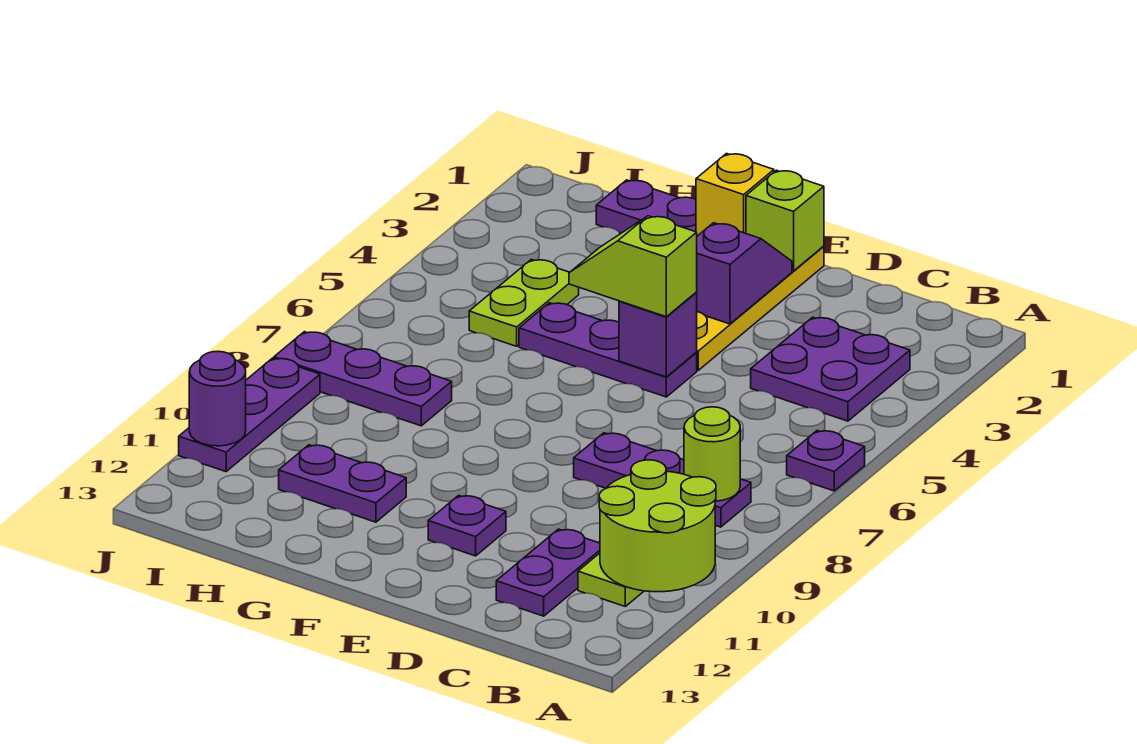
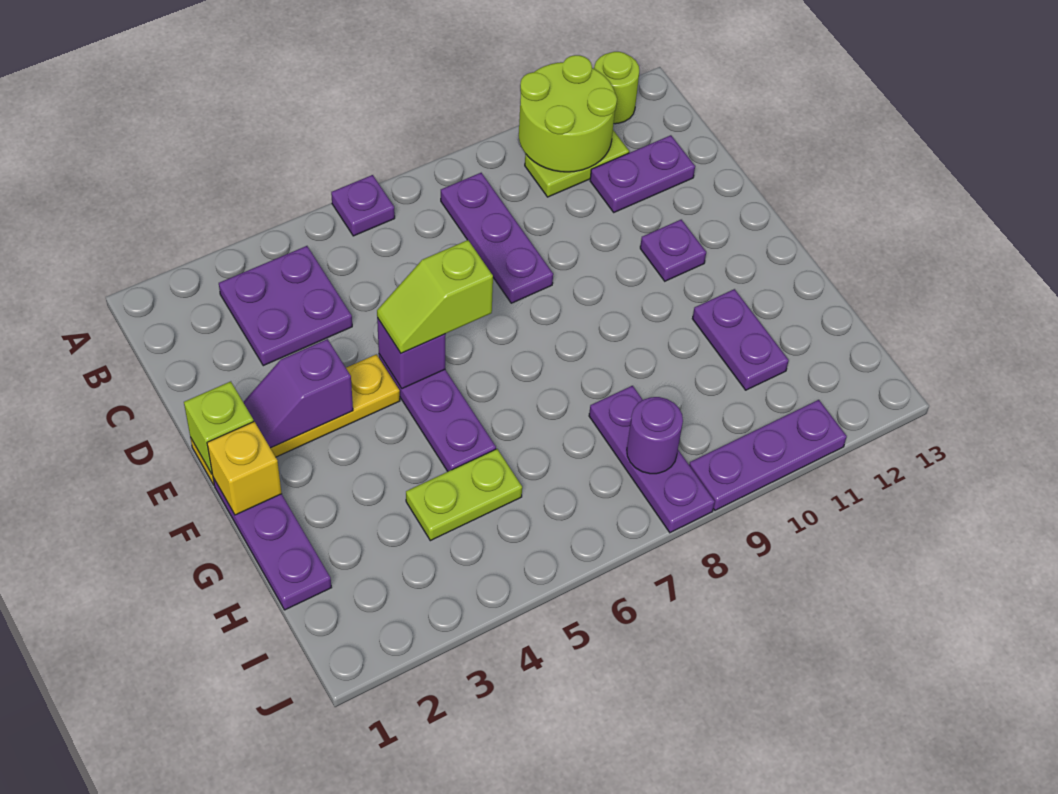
lime 1x1 round brick [684,407,740,501] -> lime 1x1 round brick moved to [594,52,639,124]
lime 1x2 slope [569,216,697,317] -> lime 1x2 slope turned to [377,240,493,353]
purple 1x1 round brick [189,351,246,446] -> purple 1x1 round brick moved to [627,397,683,474]

